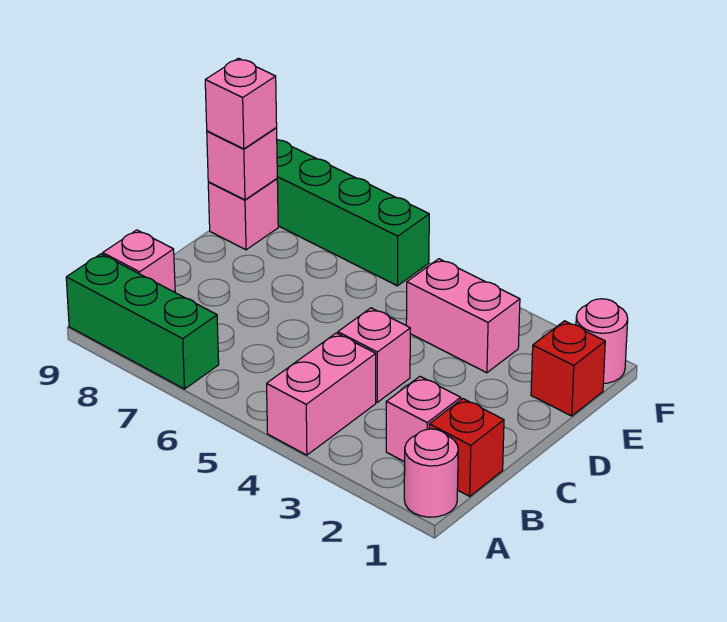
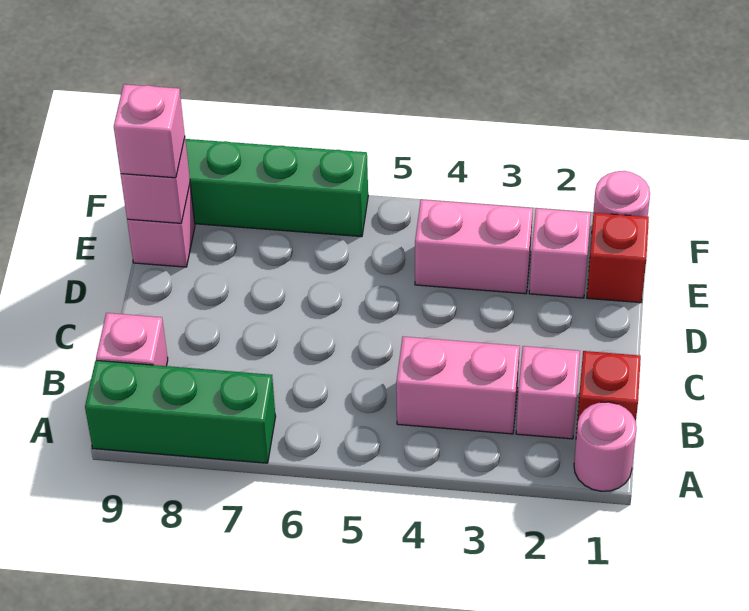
pink 1x2 brick [267,333,376,455] -> pink 1x2 brick turned to [396,337,520,434]
pink 1x1 brick [338,308,410,402] -> pink 1x1 brick moved to [529,208,591,298]

